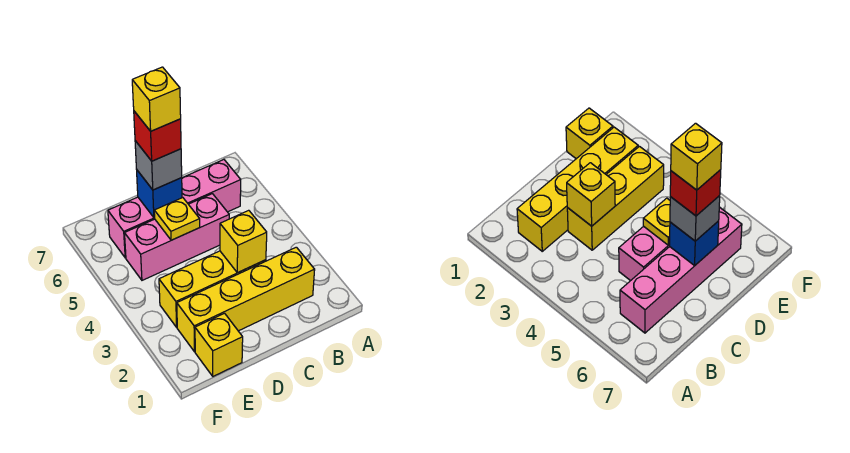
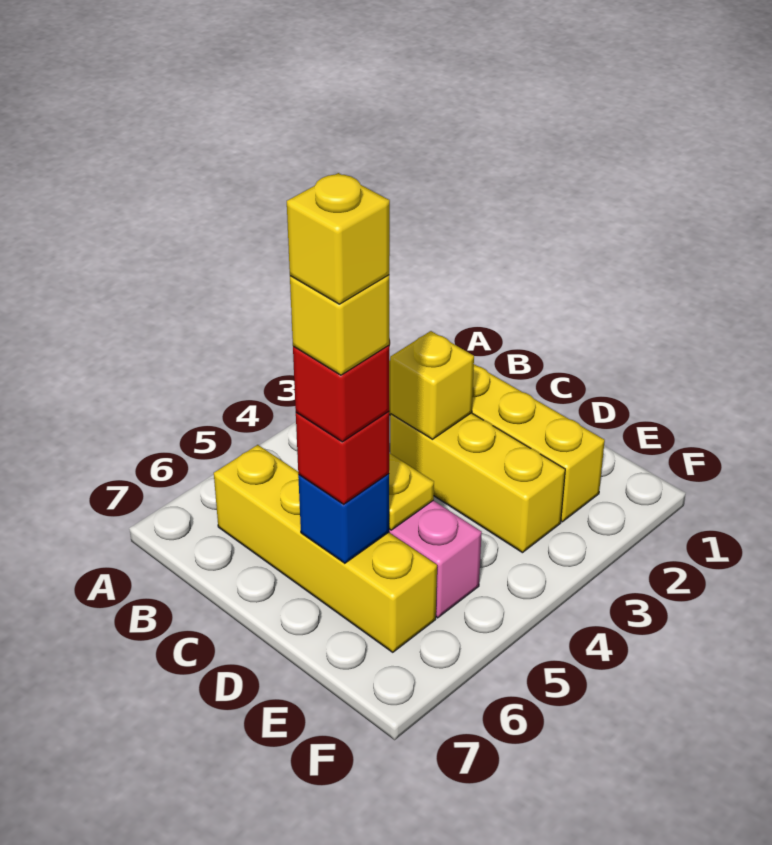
pink 1x4 brick [108,160,241,258] -> yellow 1x4 brick [214,445,437,652]
grey 1x1 brick [135,141,182,190] -> red 1x1 brick [296,412,389,504]
yellow 1x1 brick [195,313,243,376] -> yellow 1x1 brick moved to [287,173,390,304]

